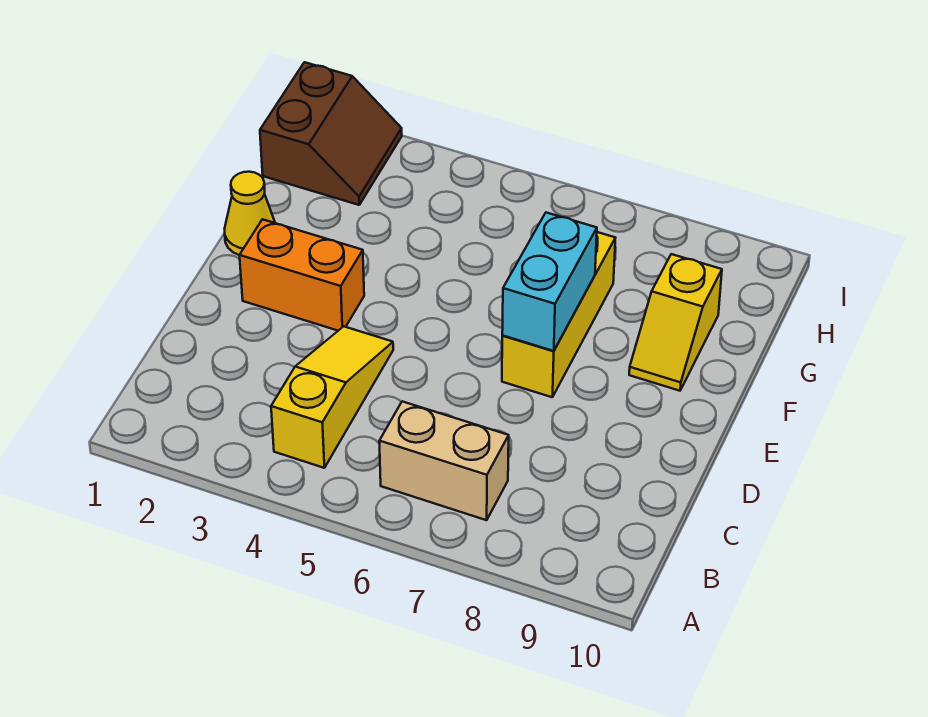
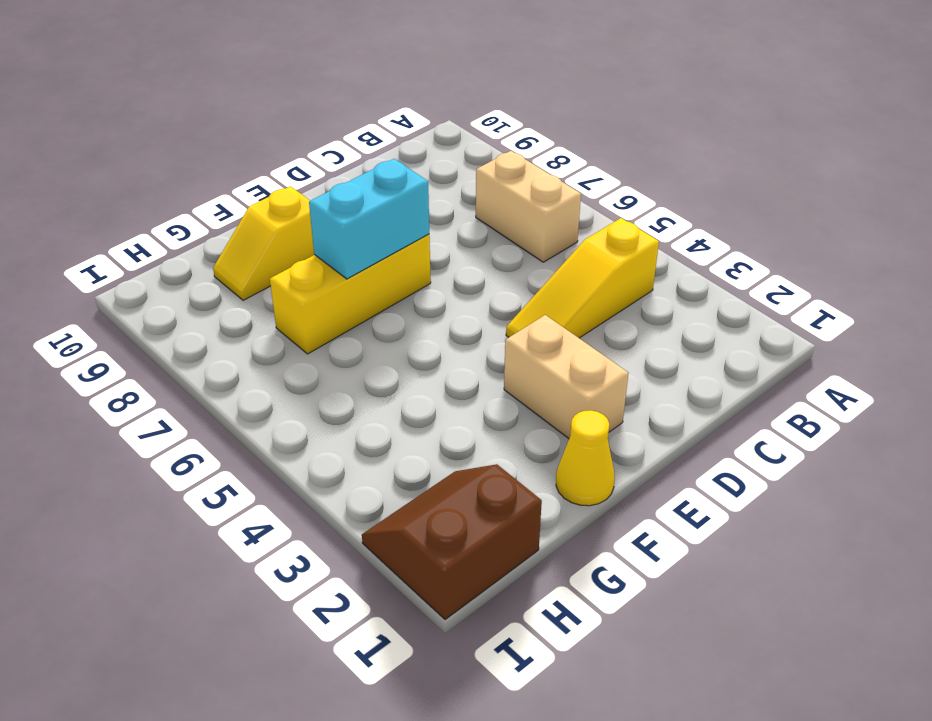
orange 1x2 brick [240,219,364,331] -> tan 1x2 brick [504,315,628,438]
yellow 1x2 slope [629,254,722,391] -> yellow 1x2 slope turned to [213,186,314,300]

